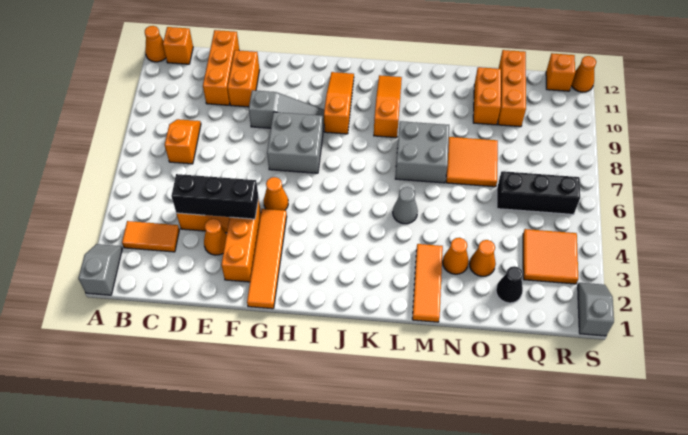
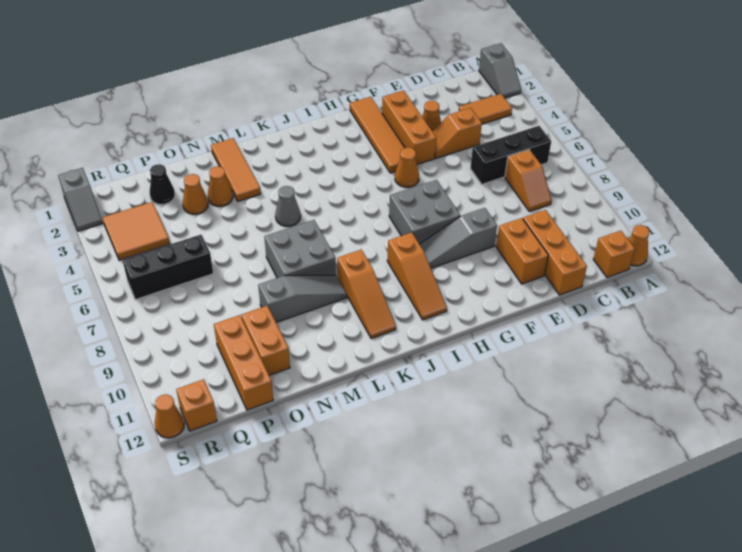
black 1x3 brick [171,174,259,219] -> black 1x3 brick moved to [470,126,551,184]
none -> grey 1x3 slope [258,275,347,322]
orange 2x2 tile [446,137,498,187] -> none

